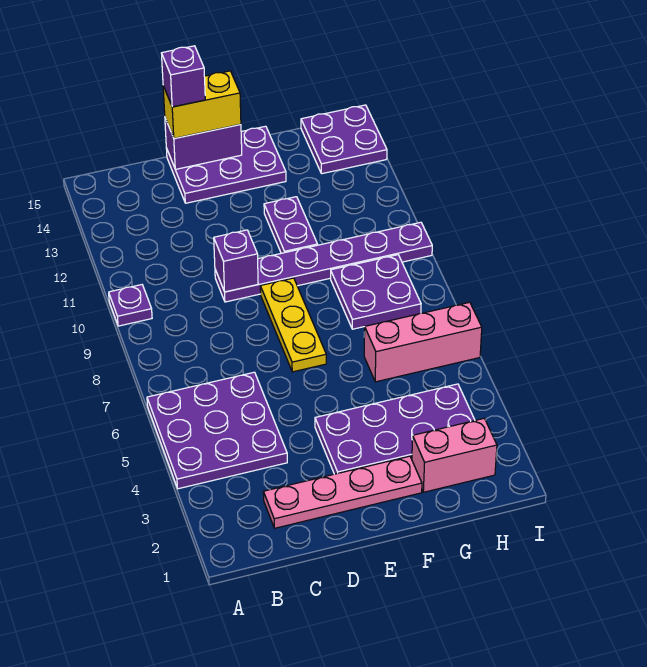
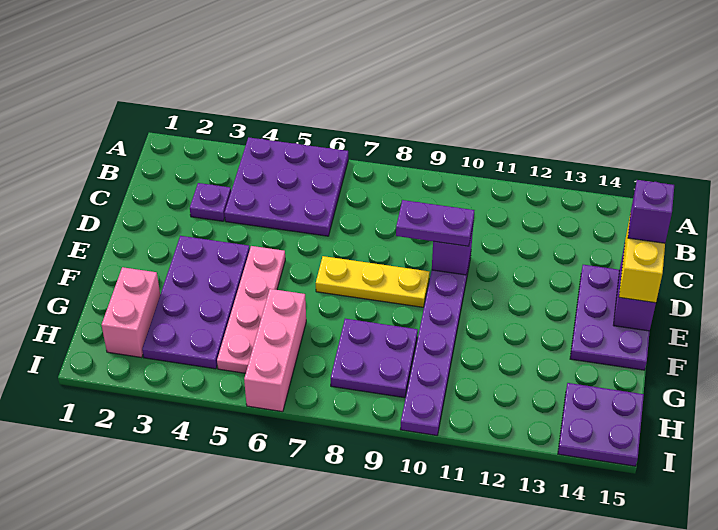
purple 1x1 plate [109,285,152,326] -> purple 1x1 plate moved to [190,183,231,221]
pink 1x4 plate [263,456,422,528] -> pink 1x4 plate moved to [217,246,285,373]
purple 1x2 plate [264,197,318,253] -> purple 1x2 plate moved to [396,200,474,246]

